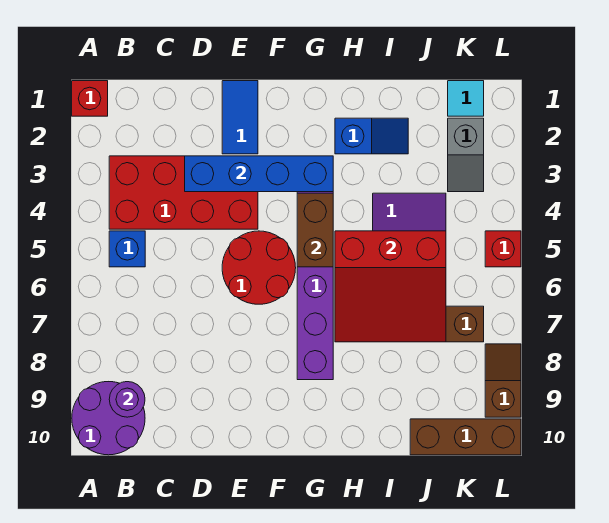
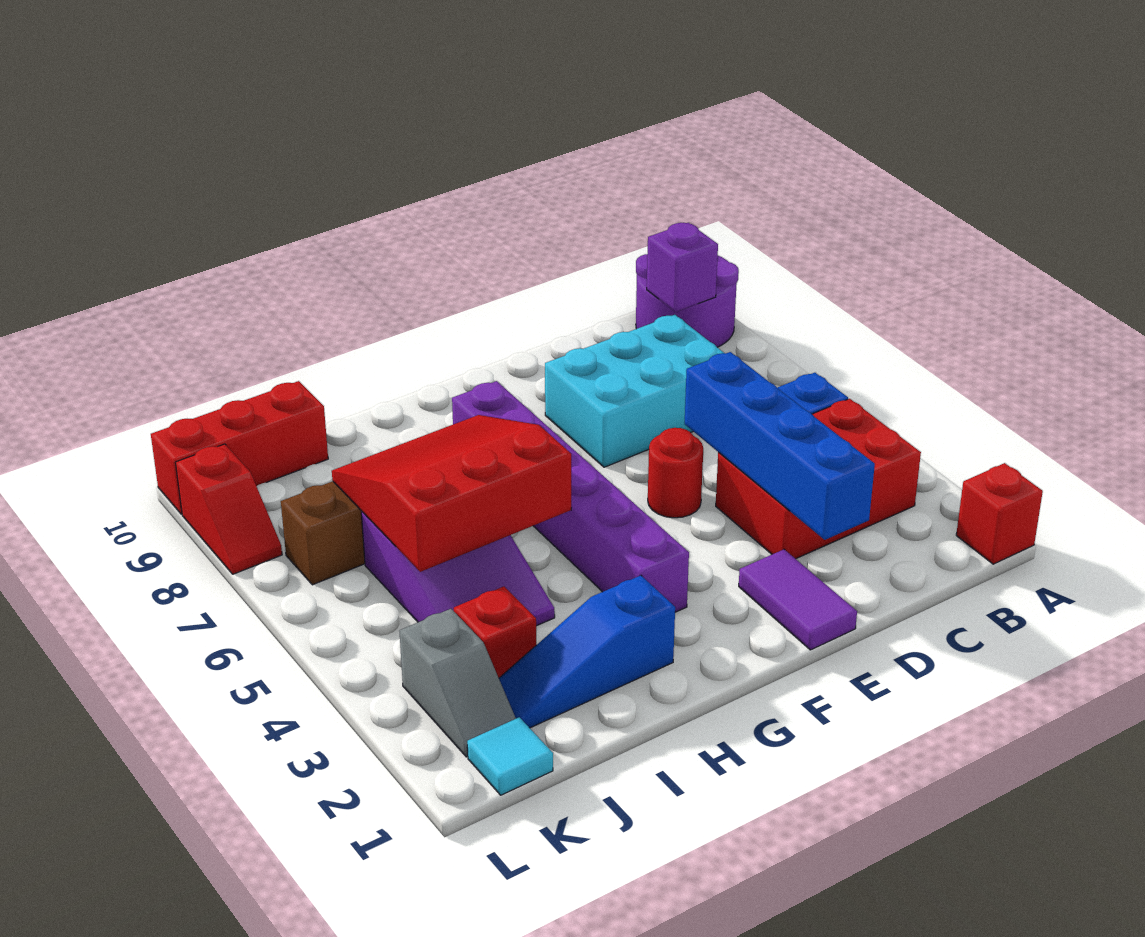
red 2x4 brick [109,156,258,229] -> red 2x3 brick [716,399,921,559]
purple 1x1 round brick [109,382,145,417] -> purple 1x1 brick [647,223,718,312]
none -> cyan 2x3 brick [545,315,724,467]
blue 1x4 brick [185,156,333,192] -> blue 1x4 brick turned to [685,352,875,540]
blue 1x2 tile [222,81,258,154] -> purple 1x2 tile [739,549,857,650]
red 2x2 round brick [222,231,296,304] -> red 1x1 round brick [648,428,703,518]
brown 1x2 brick [297,193,333,267] -> none
blue 1x2 slope [335,118,408,154] -> blue 1x3 slope [499,575,675,728]
brown 1x3 brick [410,419,521,455] -> red 1x3 brick [151,381,328,514]
grey 1x2 slope [448,118,484,192] -> grey 1x2 slope turned to [399,609,516,757]
red 1x1 brick [485,231,521,267] -> red 1x1 brick moved to [454,586,536,678]
brown 1x2 slope [485,344,521,417] -> red 1x2 slope [175,444,282,574]

